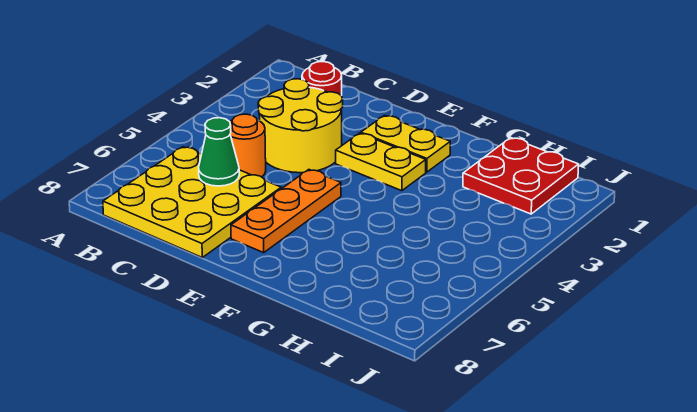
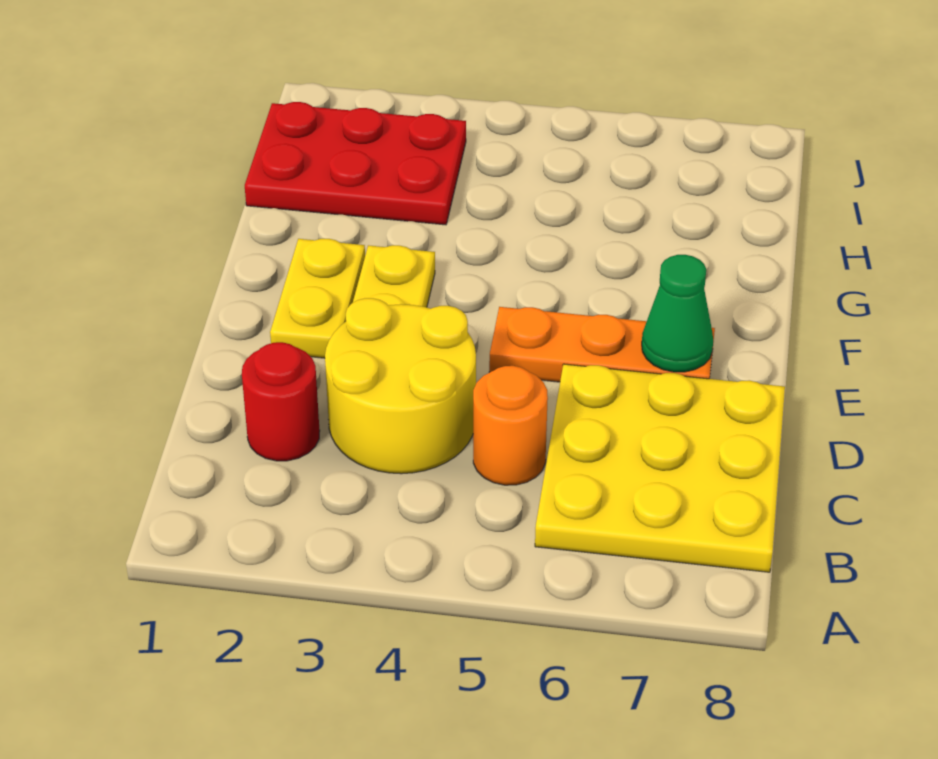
green 1x1 cone [199,118,239,186] -> green 1x1 cone moved to [642,255,713,372]
red 2x2 plate [463,138,579,214] -> red 2x3 plate [245,102,466,225]

